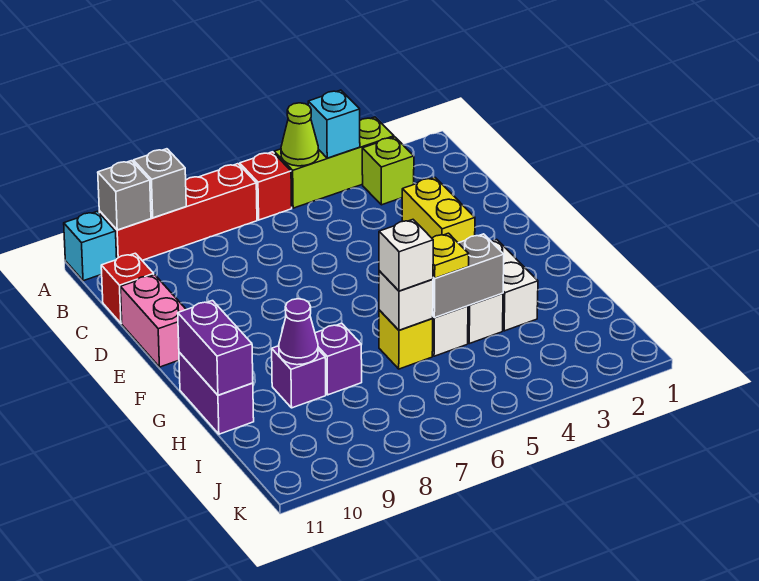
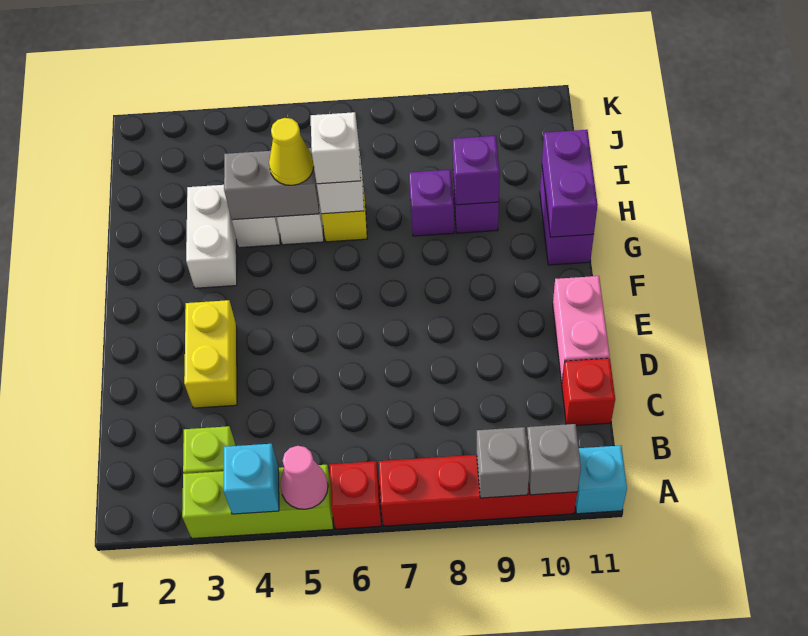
lime 1x1 cone [281,103,319,166] -> pink 1x1 cone [280,446,328,509]
yellow 1x1 plate [432,233,469,278] -> yellow 1x1 cone [269,118,314,185]
purple 1x1 cone [279,299,318,365] -> purple 1x1 brick [453,136,500,205]

